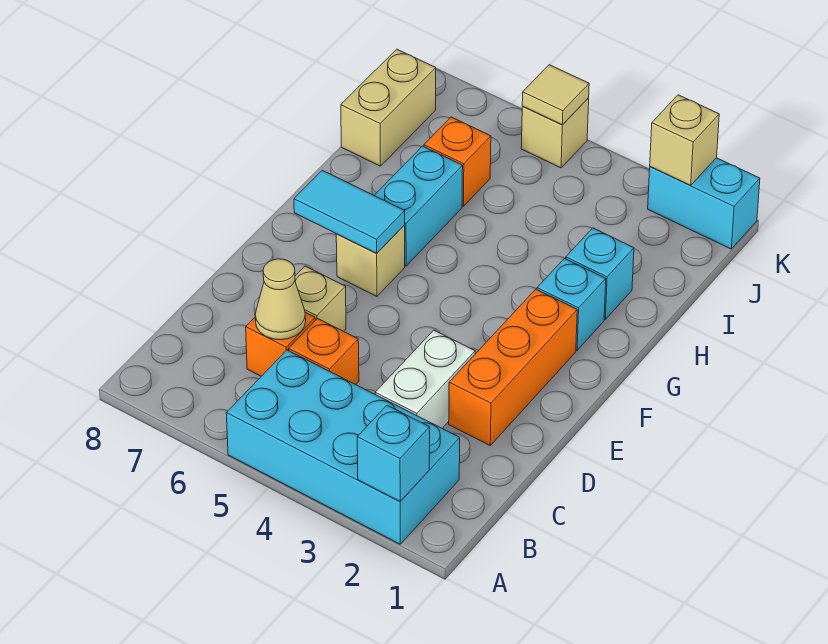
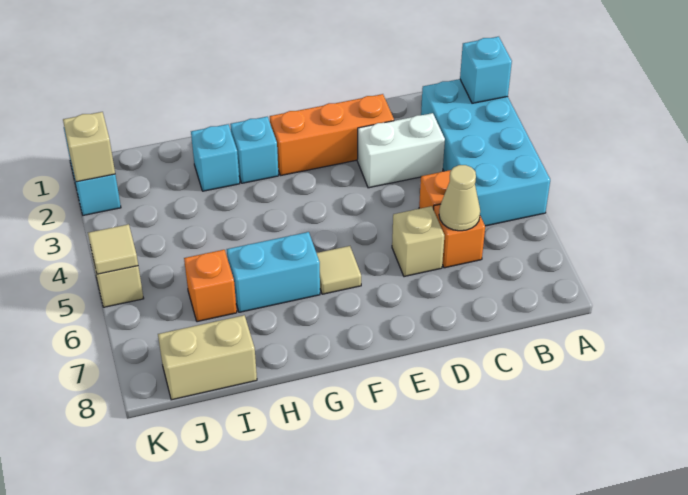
tan 1x1 brick [336,225,405,296] -> tan 1x1 tile [317,246,361,294]
cyan 1x2 tile [294,170,405,253] -> none

